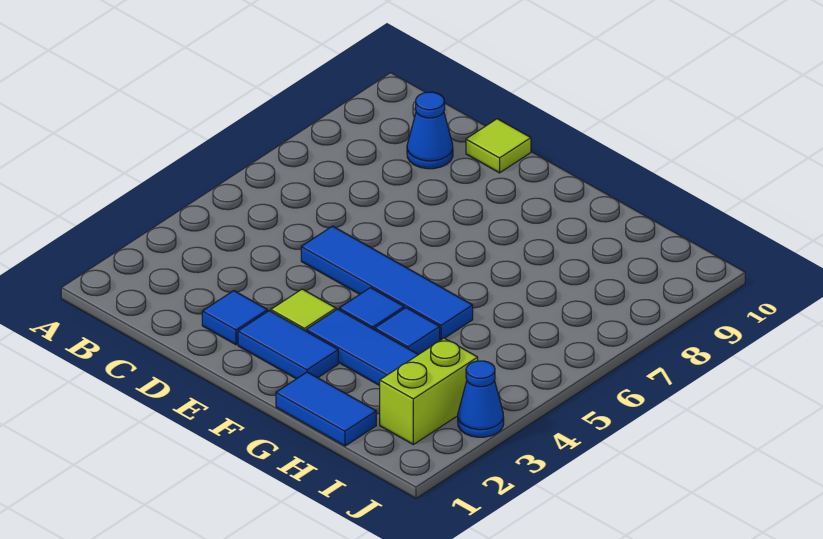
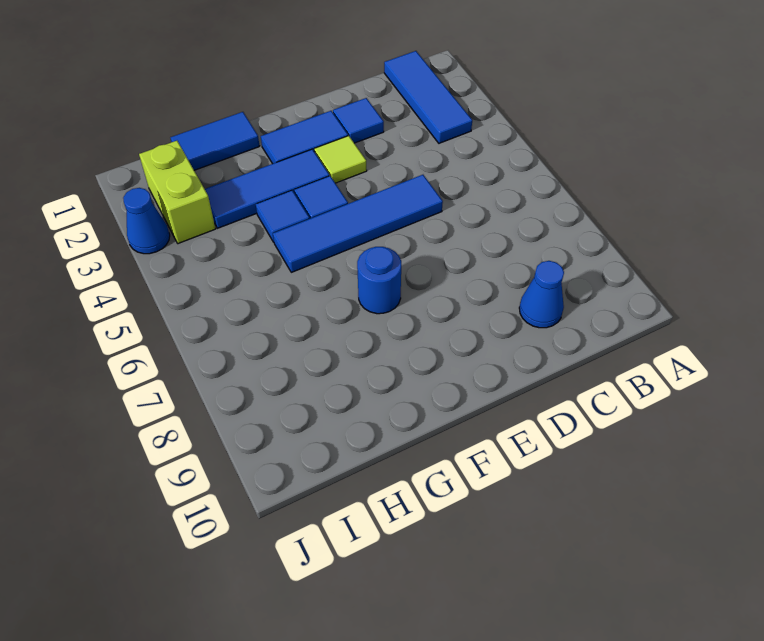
none -> blue 1x3 tile [384,51,472,143]
lime 1x1 tile [466,119,531,173] -> none
none -> blue 1x1 round brick [357,247,401,314]

